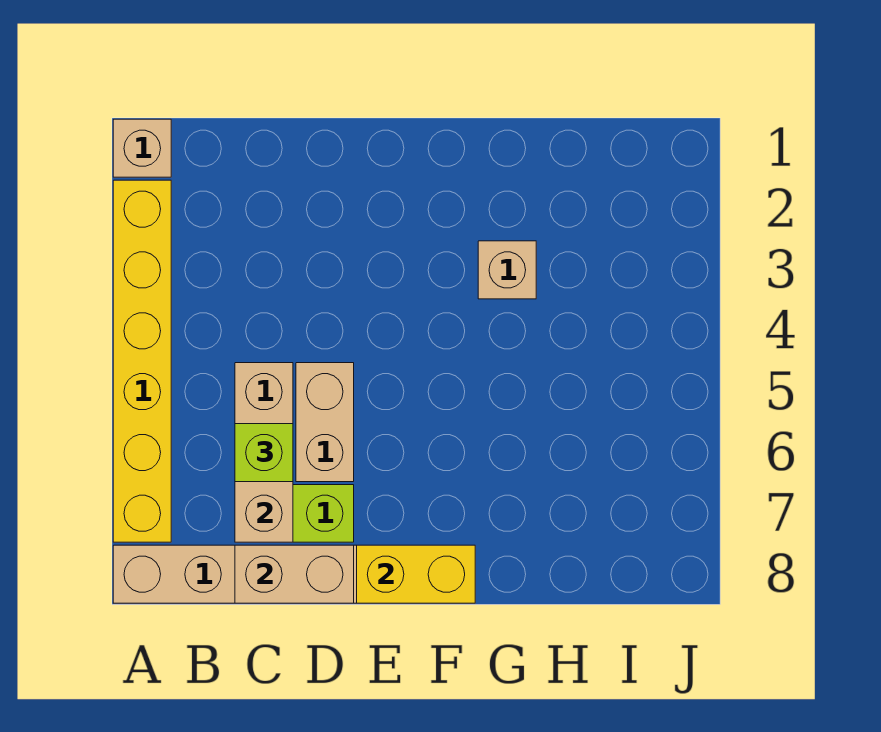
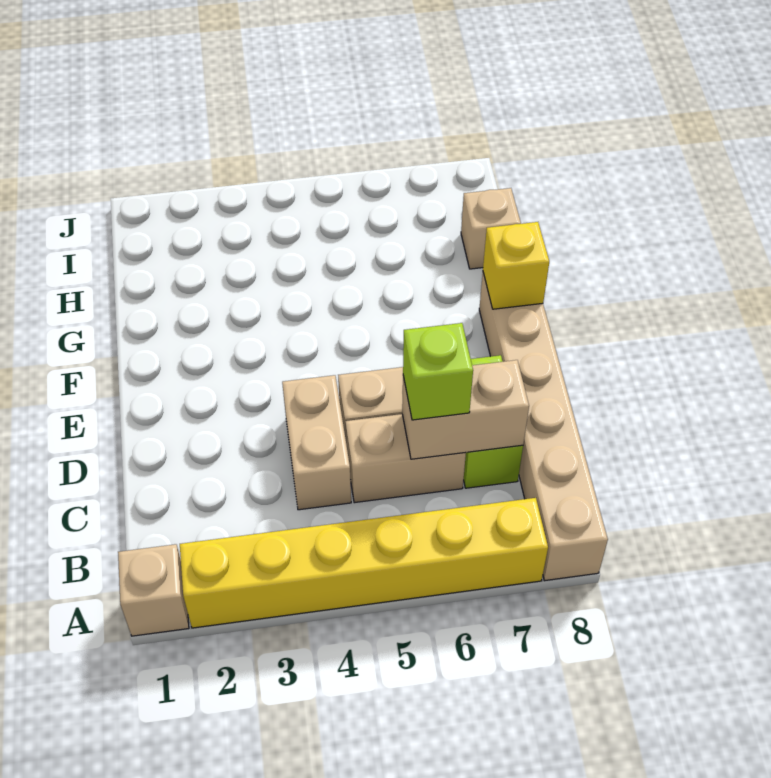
tan 1x2 brick [235,545,354,603] -> tan 1x2 brick moved to [282,375,351,510]
yellow 1x2 brick [357,545,475,603] -> yellow 1x1 brick [483,222,549,309]
tan 1x1 brick [478,241,536,299] -> tan 1x1 brick moved to [461,188,521,269]

